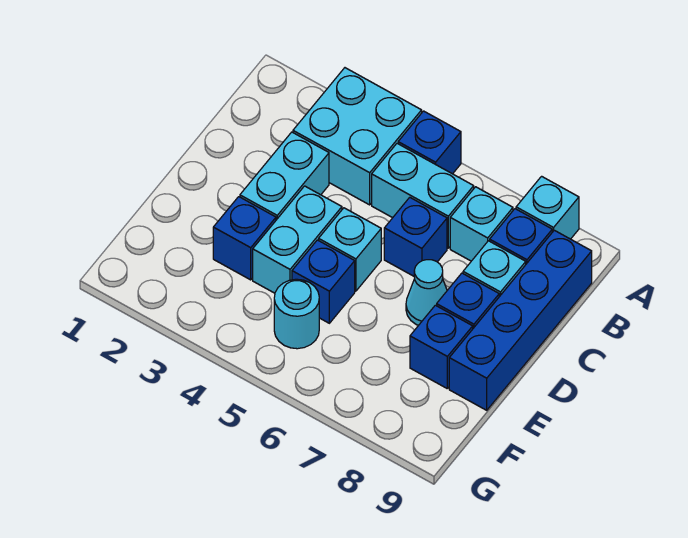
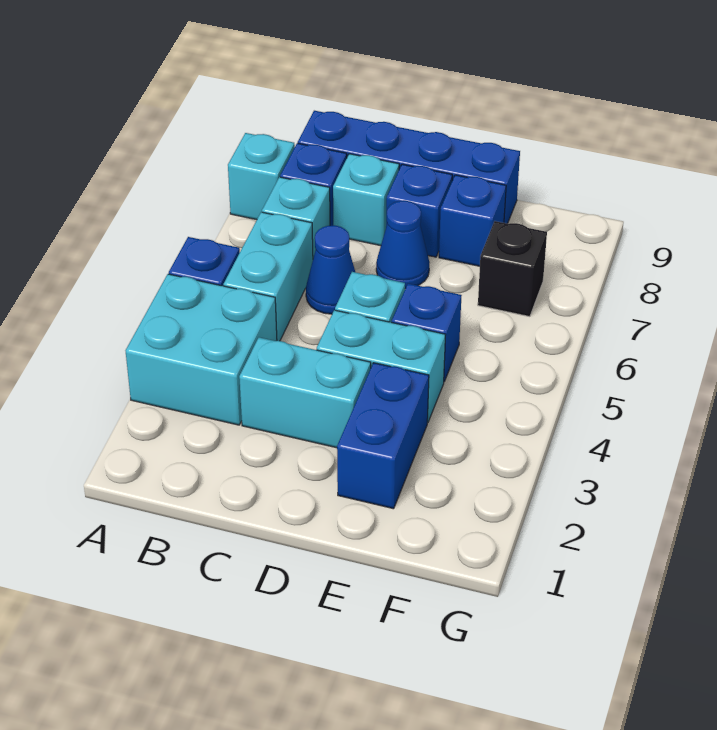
blue 1x1 brick [384,197,447,276] -> blue 1x1 cone [306,225,355,314]
cyan 1x1 cone [406,260,447,325] -> blue 1x1 cone [376,201,429,289]
blue 1x1 brick [213,197,276,280] -> blue 1x2 brick [337,363,429,509]
cyan 1x1 round brick [274,279,319,349] -> none
none -> black 1x1 brick [478,221,547,317]

